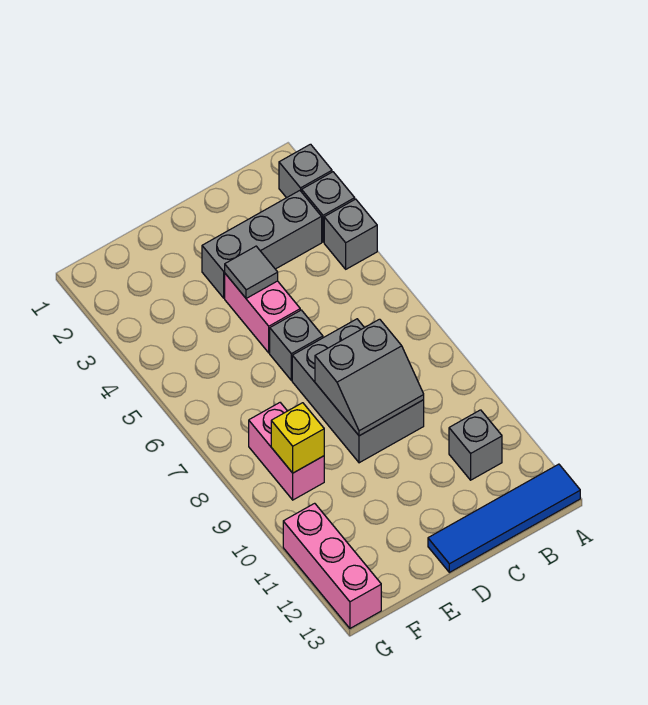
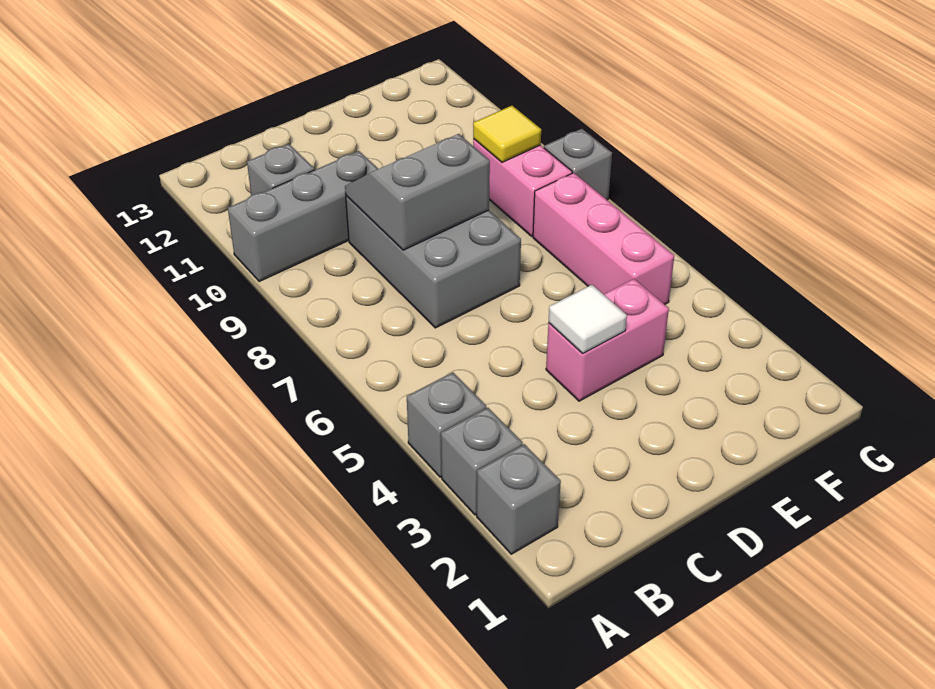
blue 1x4 tile [428,464,580,572] -> none
grey 1x3 brick [202,191,322,298] -> grey 1x3 brick moved to [228,151,378,282]
pink 1x2 brick [225,274,300,353] -> pink 1x2 brick turned to [546,279,669,401]
grey 1x1 tile [225,246,278,298] -> white 1x1 tile [549,285,627,353]
grey 1x1 brick [270,310,323,380] -> grey 1x1 brick moved to [544,129,612,200]
yellow 1x1 brick [271,403,324,473] -> yellow 1x1 tile [473,106,541,162]
pink 1x3 brick [283,503,381,628] -> pink 1x3 brick moved to [533,173,674,304]

